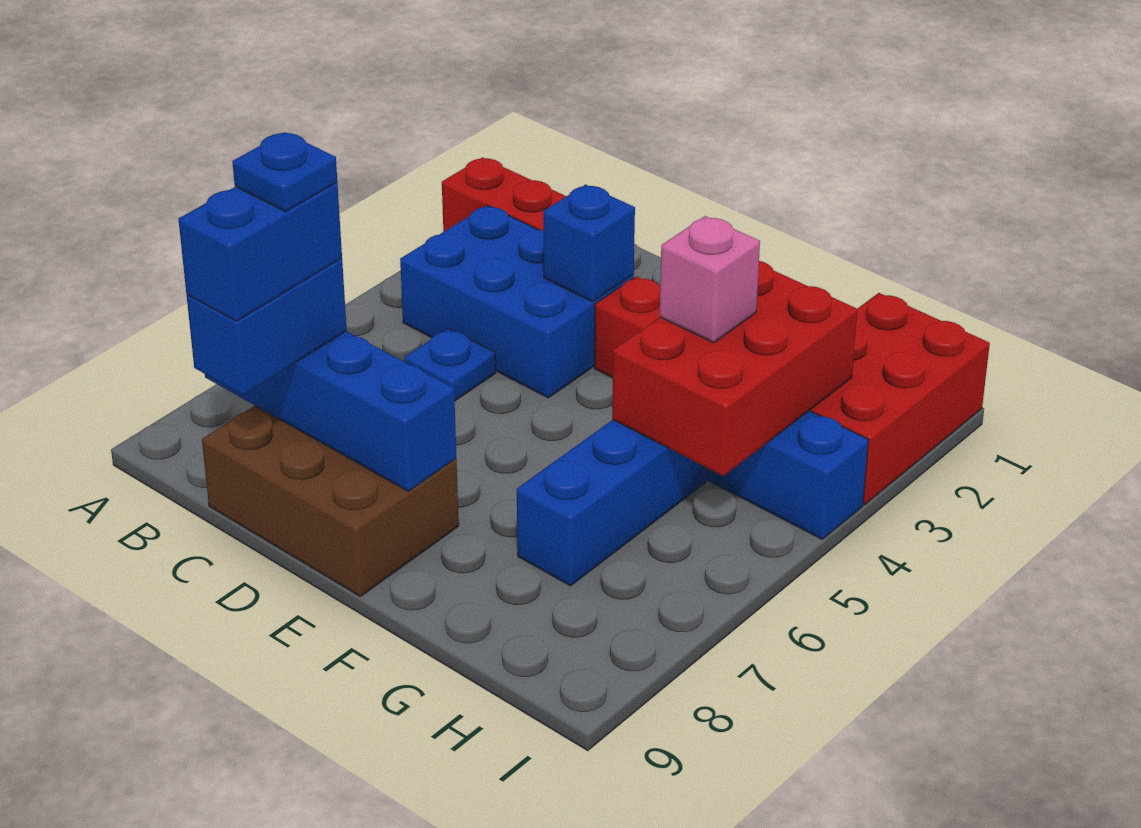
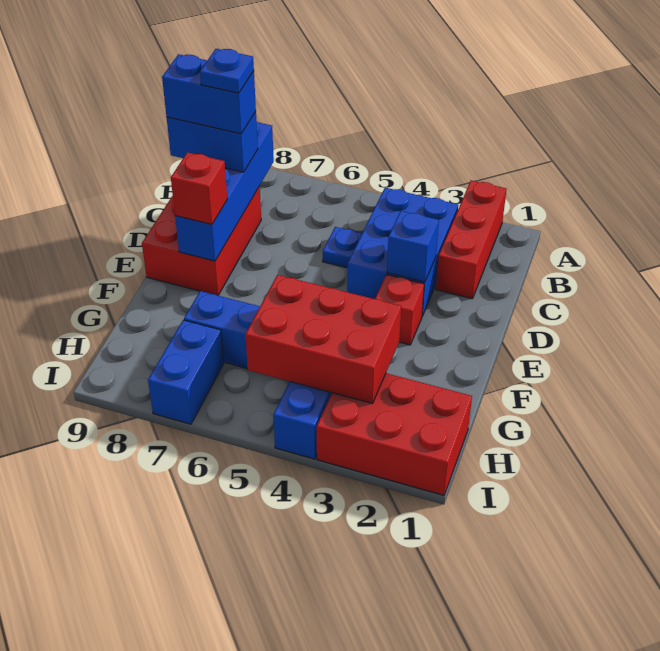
brown 2x3 brick [202,406,459,596] -> red 2x3 brick [142,186,261,296]
none -> red 1x1 brick [171,152,227,225]
pink 1x1 brick [660,216,760,343] -> none
none -> blue 1x2 brick [148,320,224,424]

